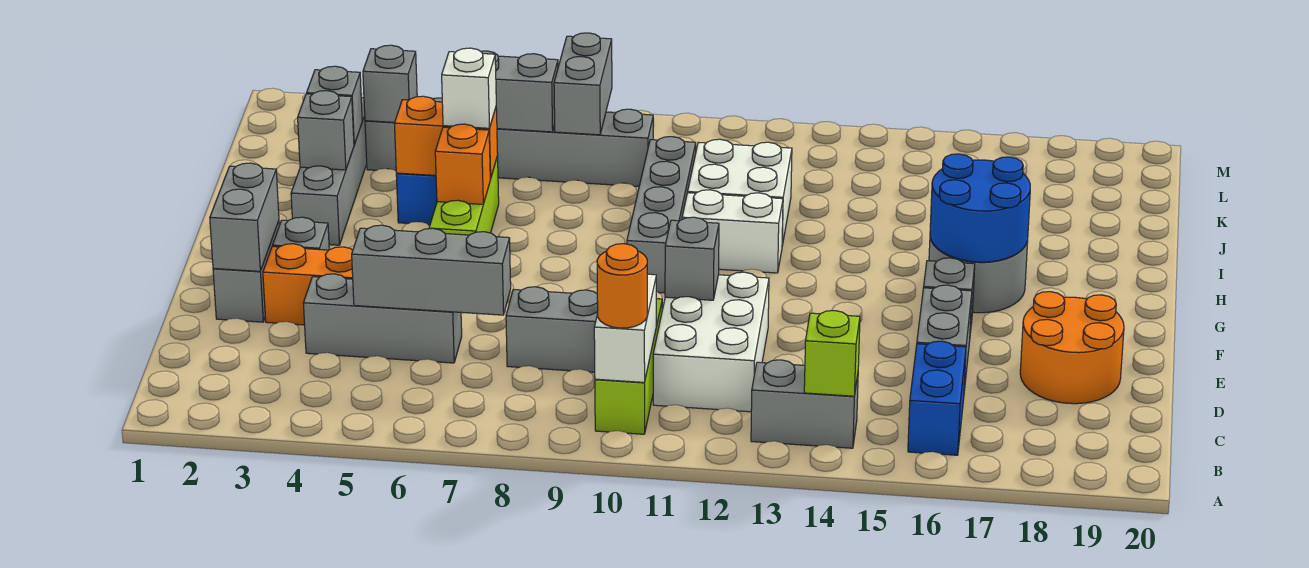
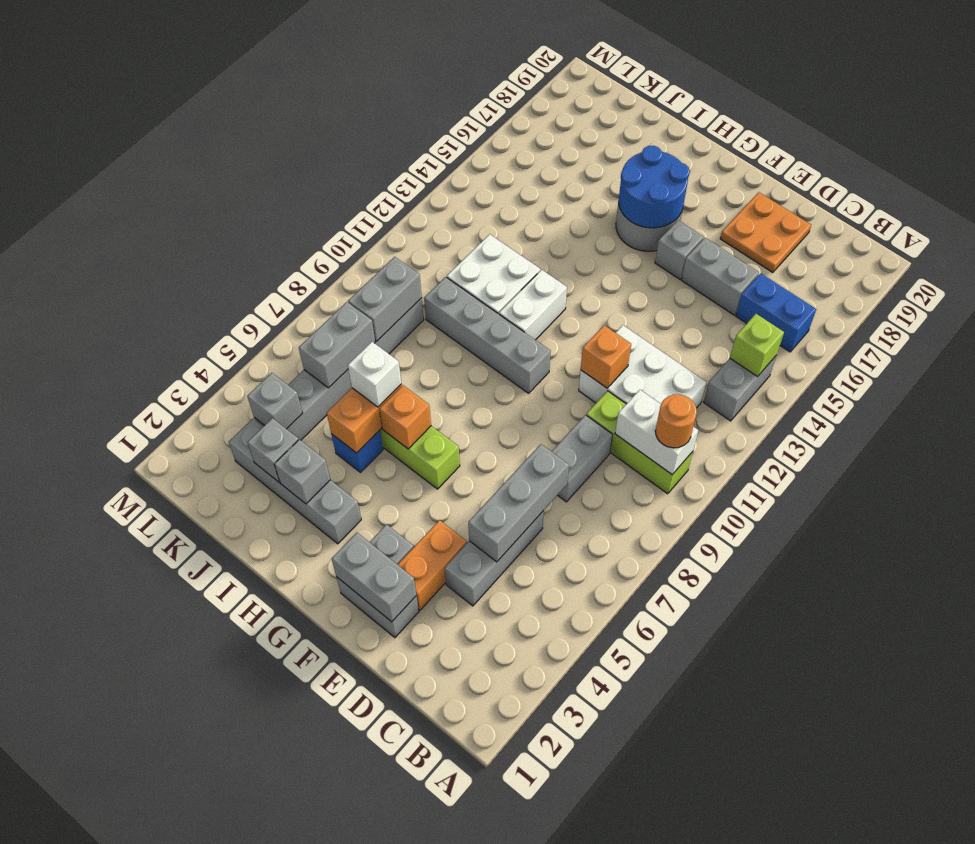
orange 2x2 round brick [1020,292,1124,404] -> orange 2x2 plate [720,192,811,272]
grey 1x1 brick [665,217,719,300] -> orange 1x1 brick [581,325,631,388]
grey 1x2 brick [554,33,612,135] -> grey 1x2 brick turned to [348,257,422,342]

